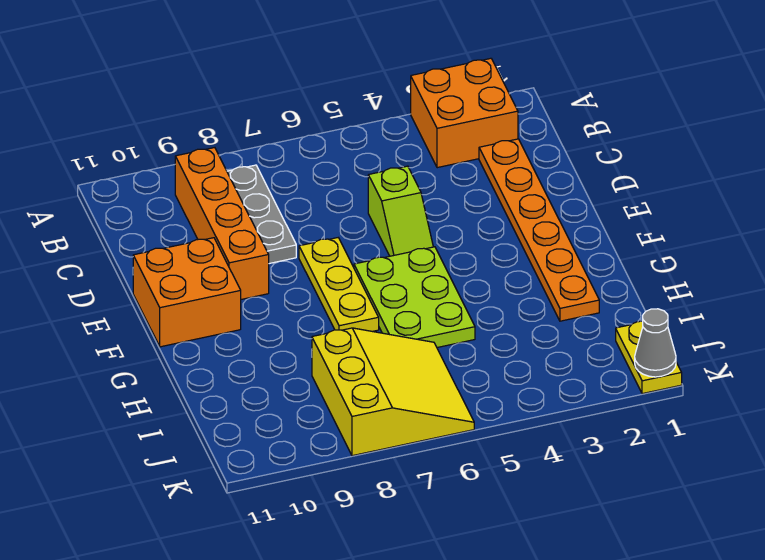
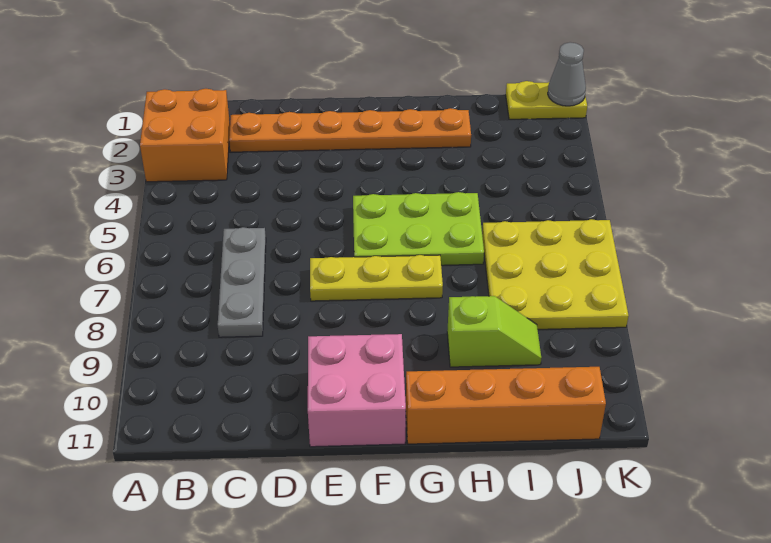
grey 1x3 plate [227,165,296,264] -> grey 1x3 plate turned to [218,227,266,337]
orange 1x4 brick [175,148,269,299] -> orange 1x4 brick moved to [406,367,606,444]
lime 1x2 slope [368,166,433,256] -> lime 1x2 slope moved to [447,296,541,367]
orange 2x2 brick [133,238,241,347] -> pink 2x2 brick [308,334,406,447]
yellow 3x3 slope [312,328,474,456] -> yellow 3x3 plate [482,219,629,329]

